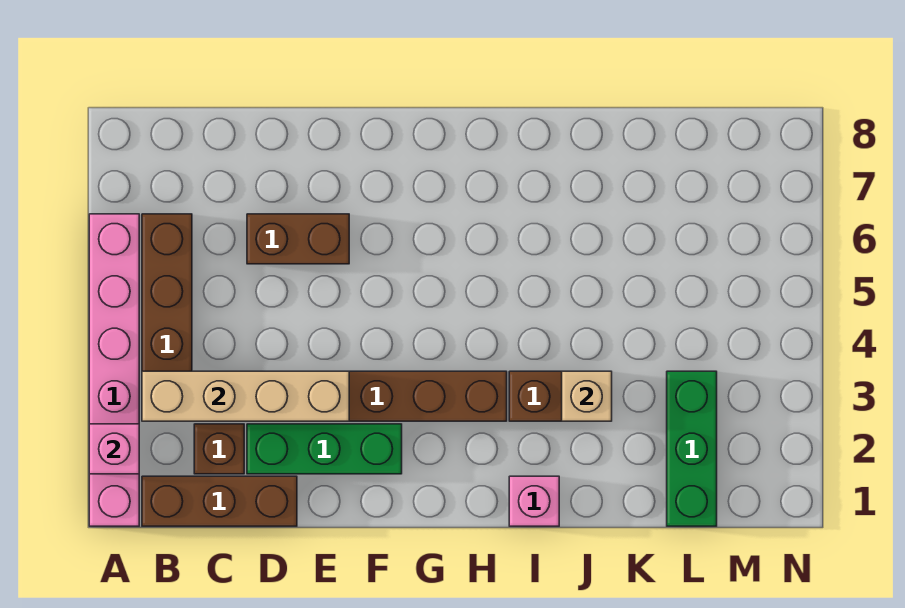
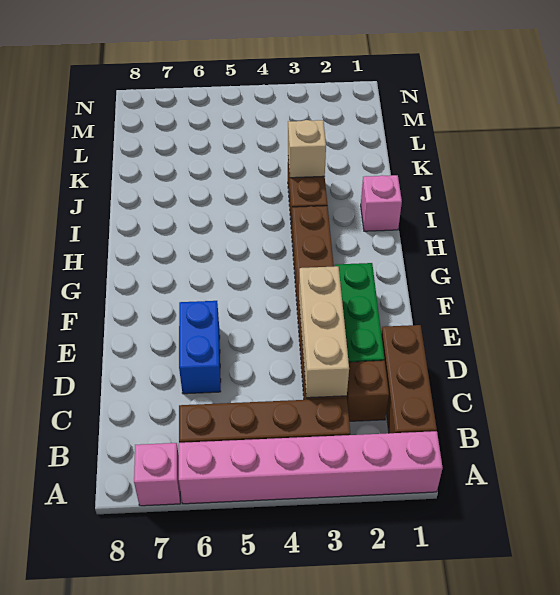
pink 1x1 brick [89,424,139,474] -> pink 1x1 brick moved to [134,443,180,506]
tan 1x4 brick [142,371,349,421] -> tan 1x3 brick [299,266,349,398]
brown 1x2 brick [247,214,349,264] -> blue 1x2 brick [179,301,221,394]
green 1x3 brick [667,371,717,526] -> none

